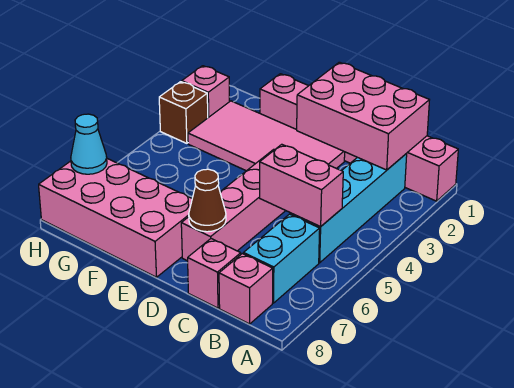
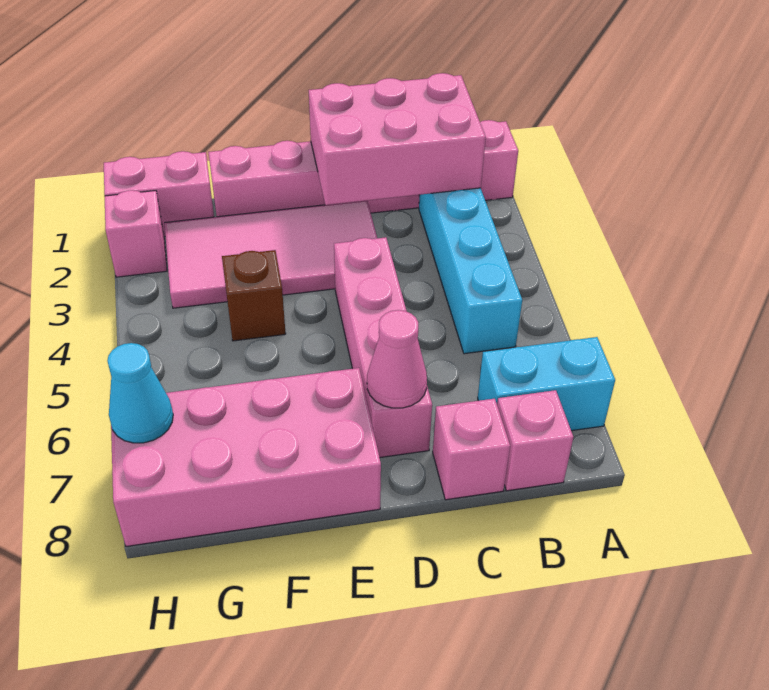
pink 1x2 brick [260,144,343,226] -> pink 1x2 brick moved to [104,151,214,236]
cyan 1x2 brick [243,214,320,303] -> cyan 1x2 brick turned to [478,337,615,431]
brown 1x1 cone [189,169,226,232] -> pink 1x1 cone [367,310,427,408]
brown 1x1 brick [159,82,208,143] -> brown 1x1 brick moved to [222,250,286,341]

